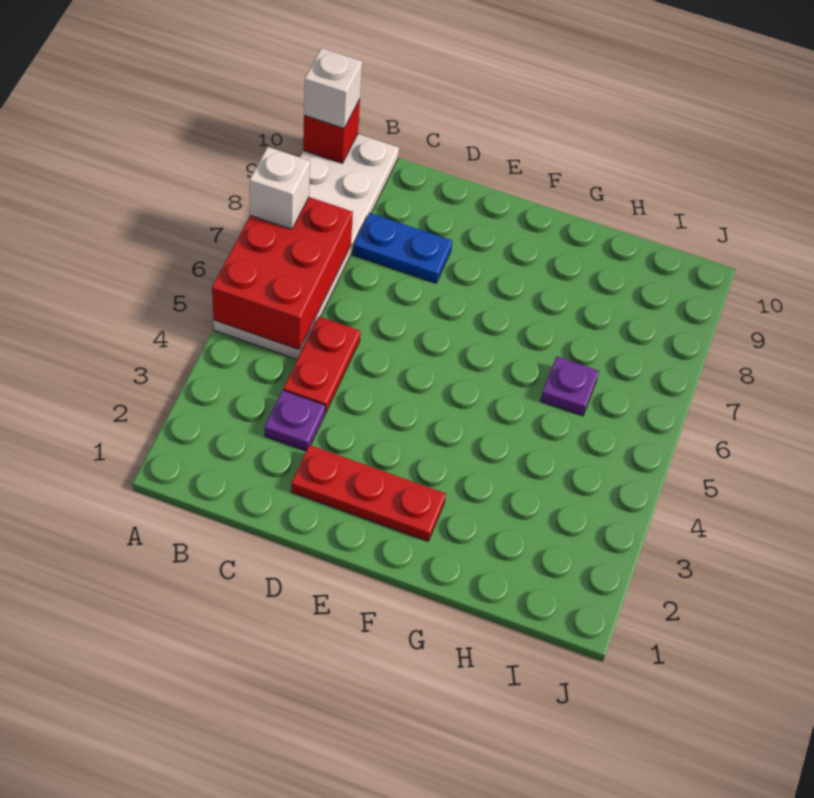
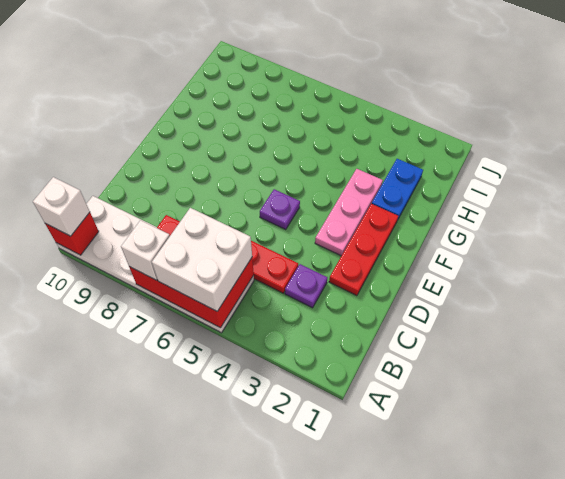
none -> white 2x2 brick [152,208,252,311]
blue 1x2 plate [353,213,452,283] -> blue 1x2 plate moved to [372,159,423,219]
none -> pink 1x3 plate [315,169,383,256]
purple 1x1 plate [540,357,599,416] -> purple 1x1 plate moved to [260,189,300,229]

